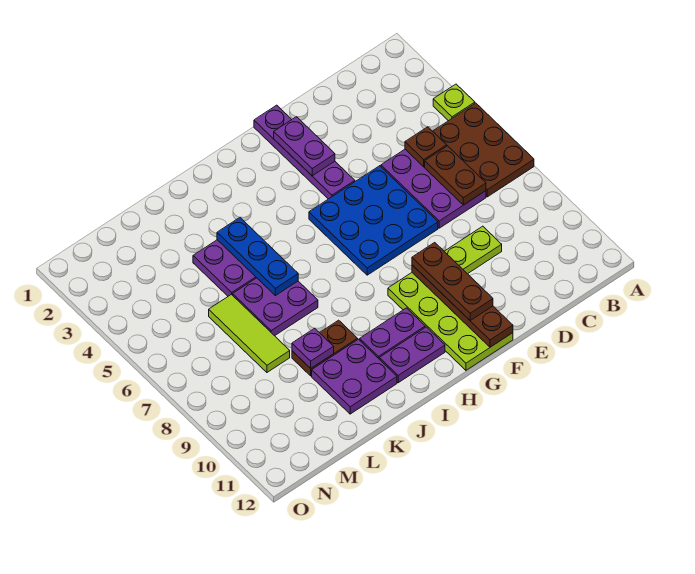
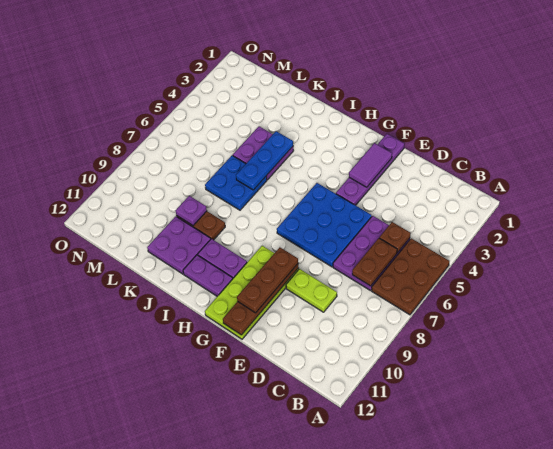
lime 1x1 plate [433,84,475,121] -> none
purple 1x2 plate [274,117,335,176] -> purple 1x2 tile [349,143,392,187]
purple 2x2 plate [233,278,318,336] -> blue 2x2 plate [205,155,267,210]
lime 1x3 tile [209,294,290,372] -> none

